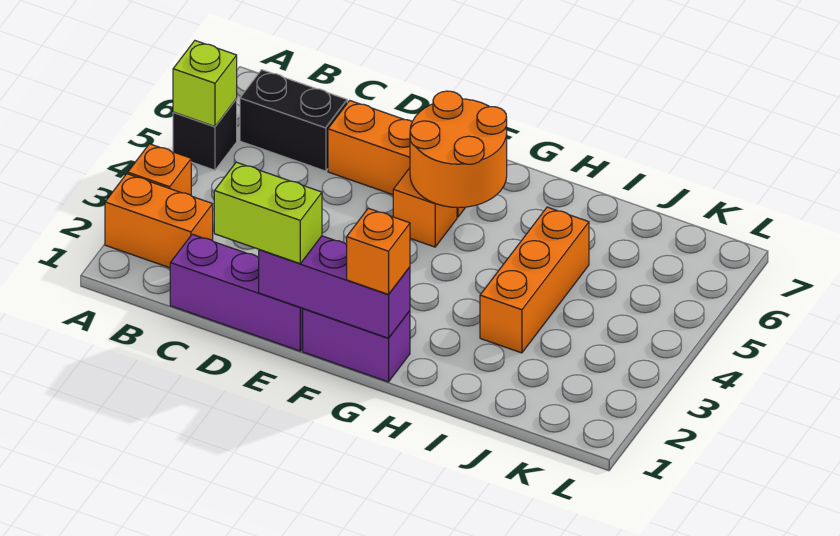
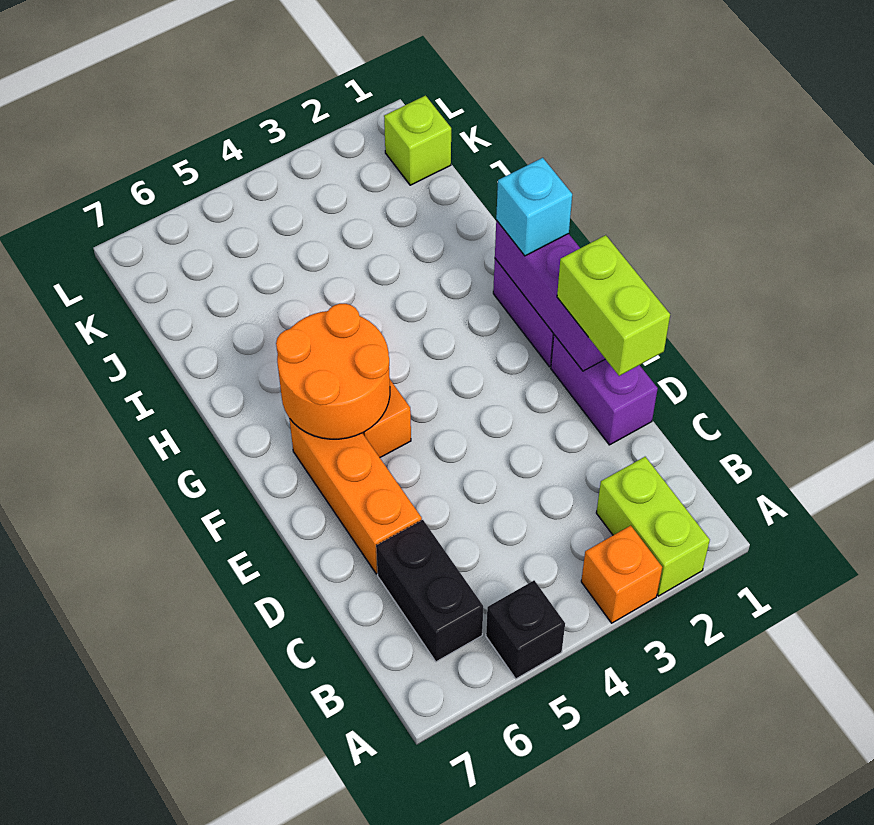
orange 1x2 brick [105,174,213,268] -> lime 1x2 brick [596,457,710,596]
lime 1x1 brick [173,41,237,126] -> lime 1x1 brick moved to [384,96,451,185]
purple 1x3 brick [170,234,303,351] -> purple 1x2 brick [551,335,658,445]
orange 1x1 brick [346,208,410,294] -> cyan 1x1 brick [496,158,572,256]
orange 1x3 brick [480,207,589,353] -> none

